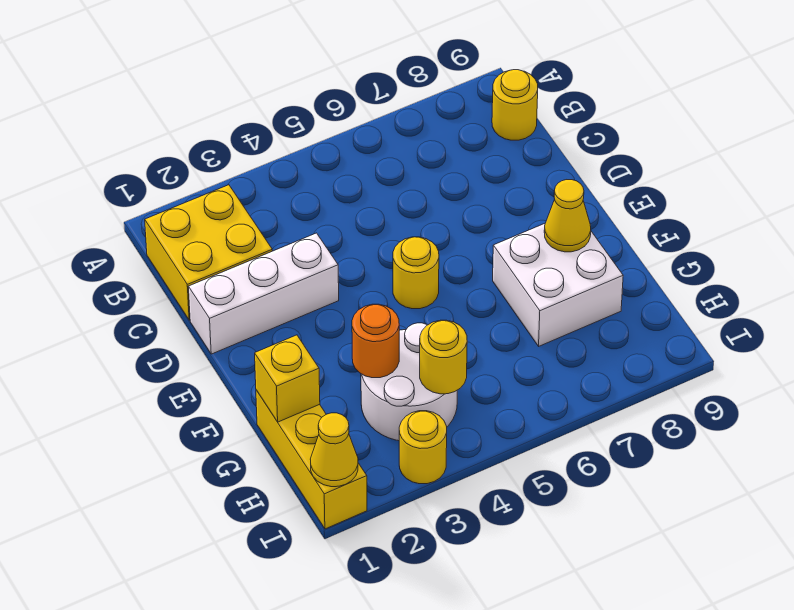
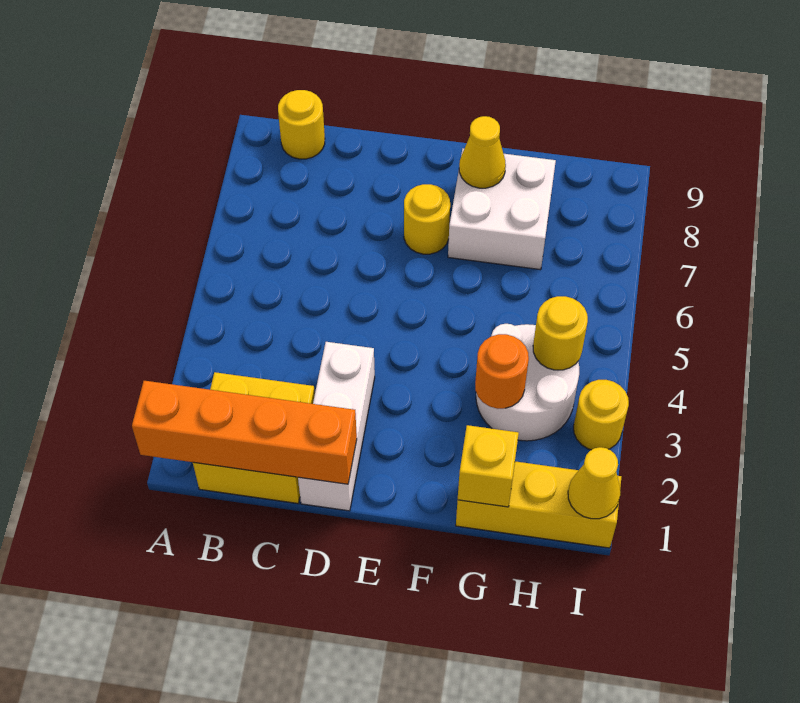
none -> orange 1x4 brick [132,381,357,484]
yellow 1x1 round brick [393,237,439,309] -> yellow 1x1 round brick moved to [404,184,450,254]

